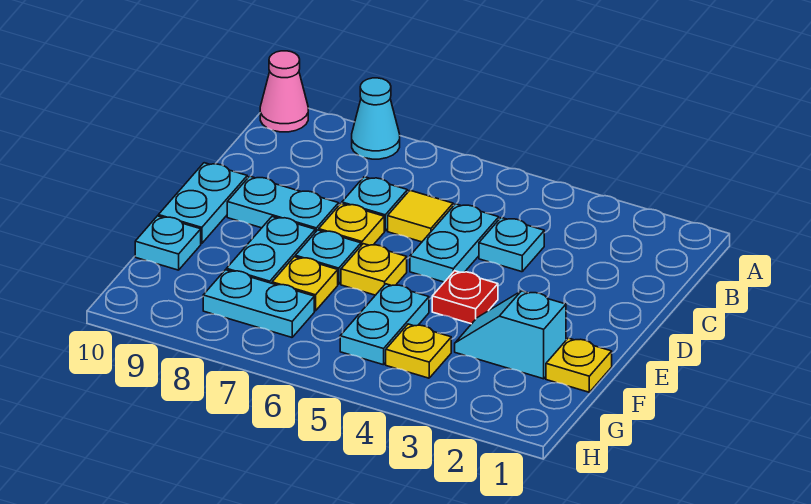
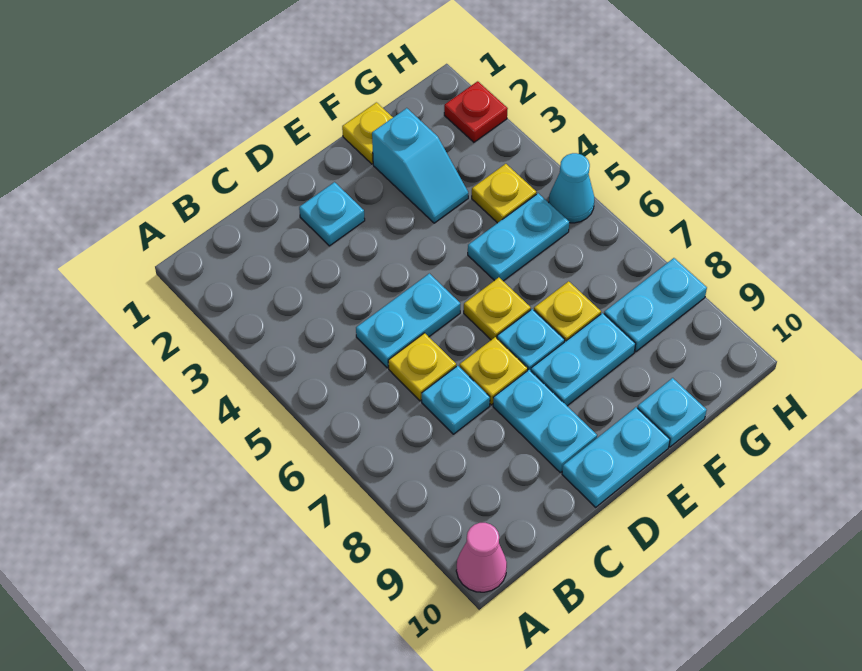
cyan 1x1 cone [352,78,400,159] -> cyan 1x1 cone moved to [549,153,594,223]
cyan 1x1 plate [479,218,544,272] -> cyan 1x1 plate moved to [299,182,365,246]
yellow 1x1 tile [388,190,453,242] -> yellow 1x1 plate [388,333,456,401]
red 1x1 plate [432,271,498,324] -> red 1x1 plate moved to [444,81,508,142]
cyan 1x2 plate [203,270,314,337] -> cyan 1x2 plate turned to [604,258,707,352]

